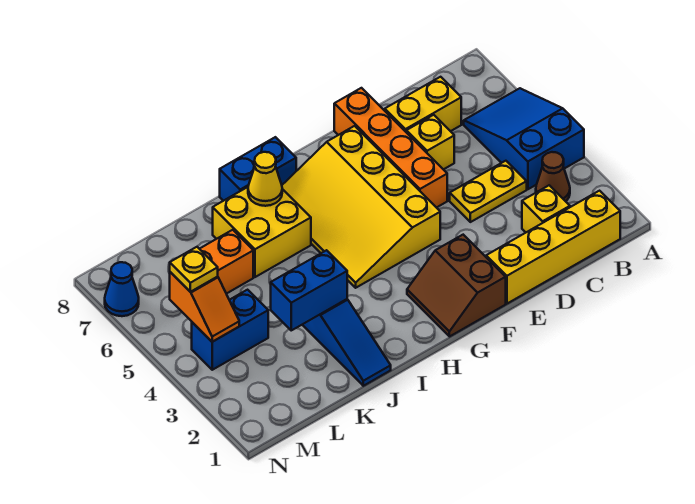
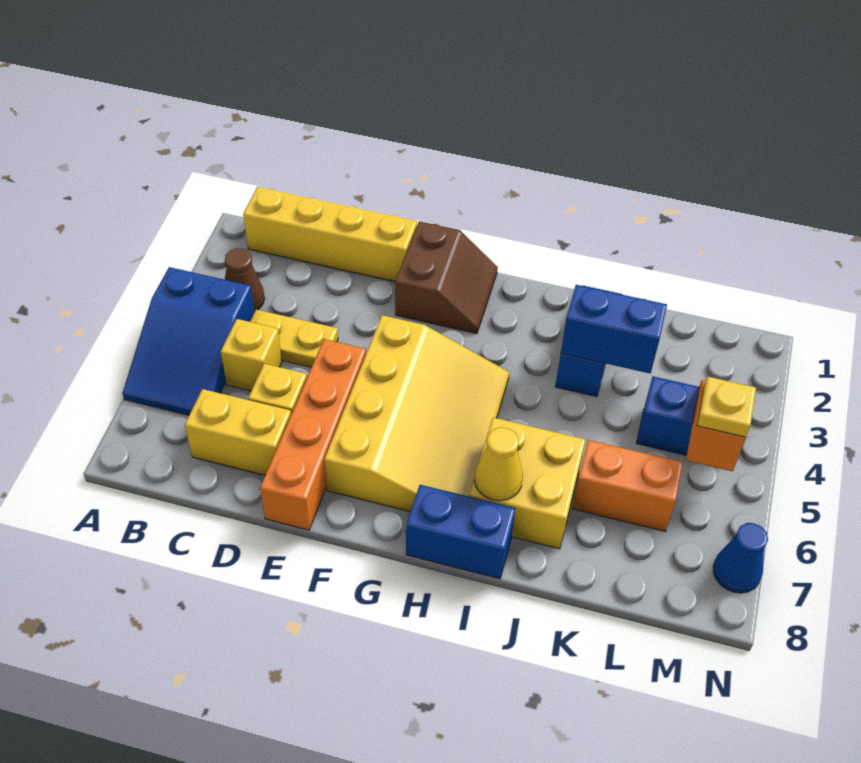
yellow 1x1 brick [522,185,570,232] -> yellow 1x1 brick moved to [221,319,282,391]

